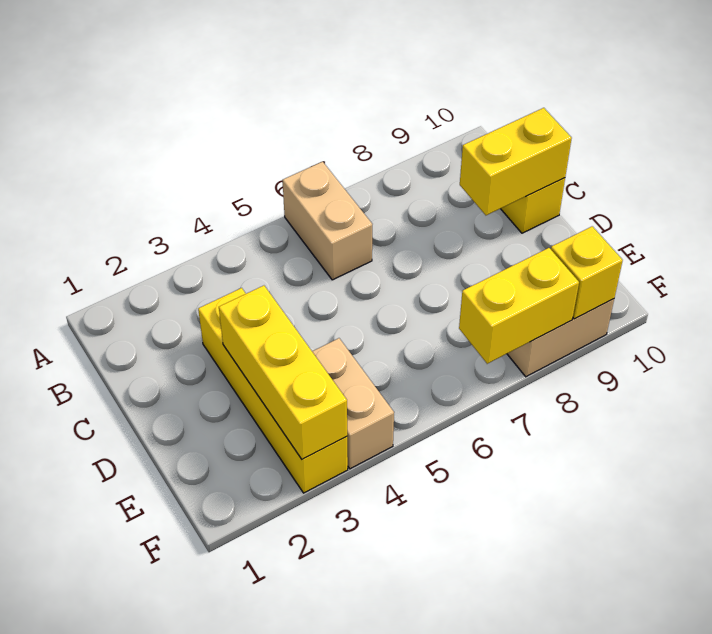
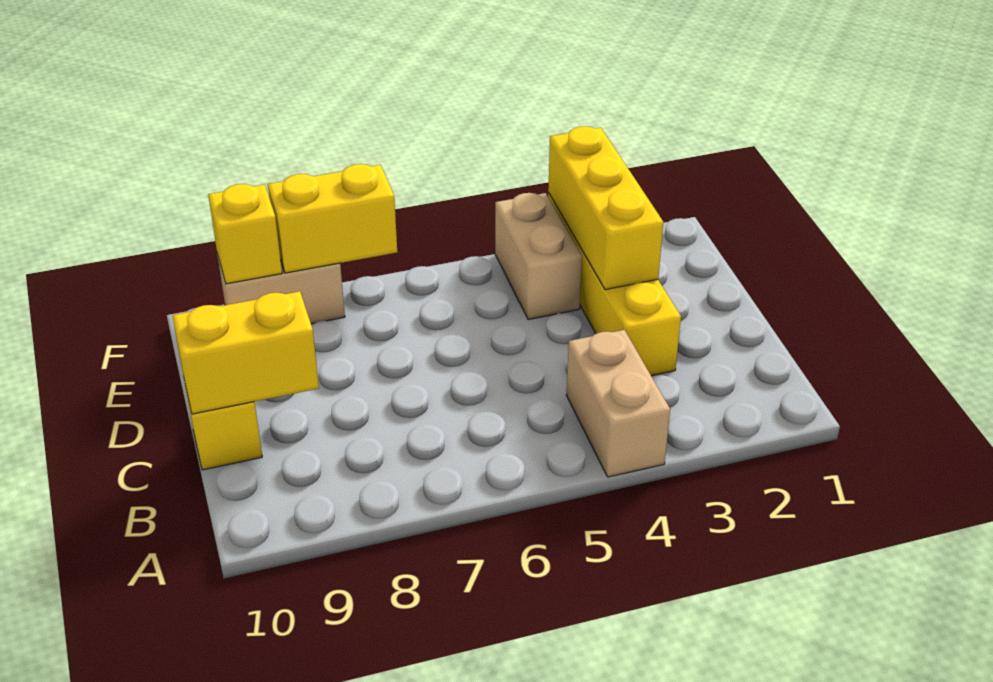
tan 1x2 brick [282,162,372,280] -> tan 1x2 brick moved to [566,330,670,477]

